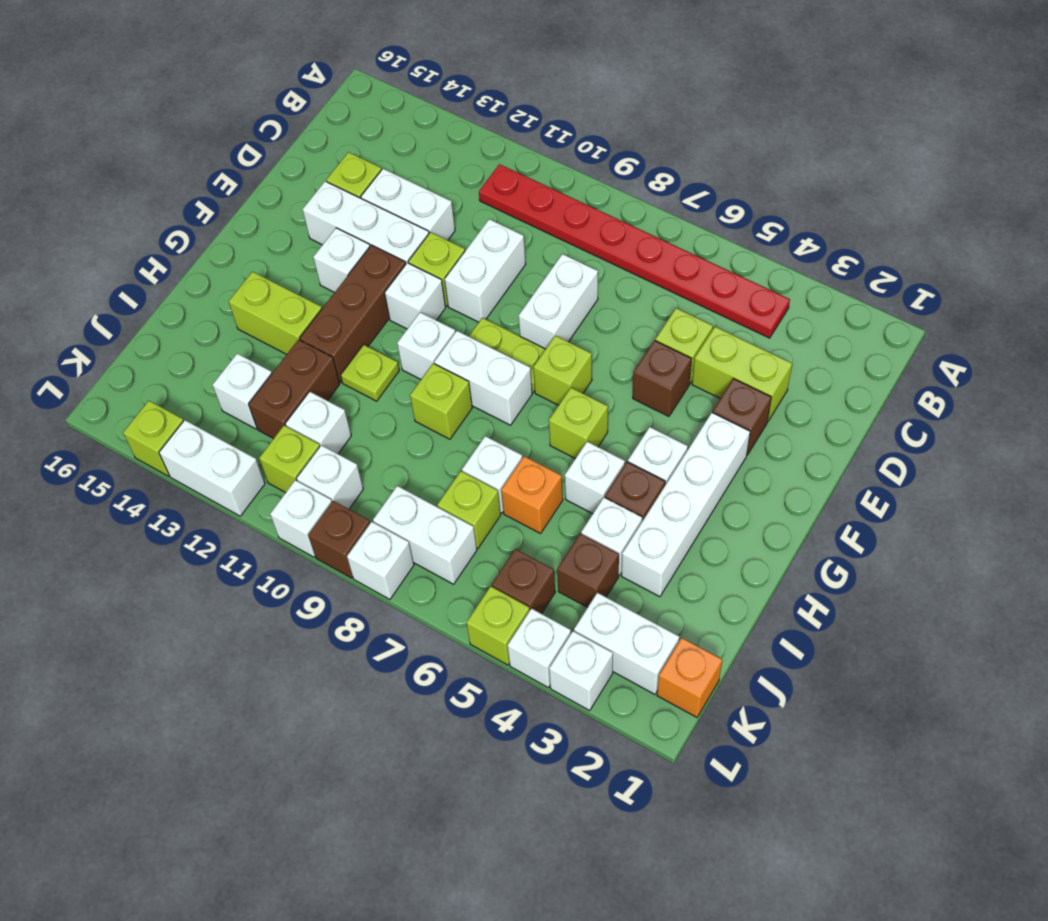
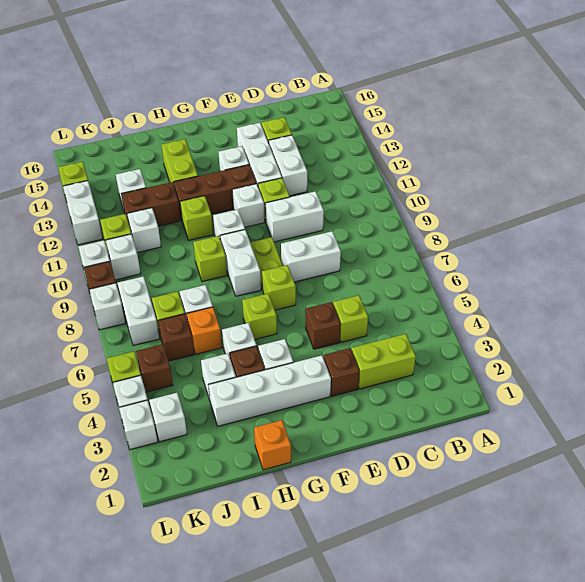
red 1x8 plate [479,164,790,338] -> none
lime 1x2 brick [692,327,792,422] -> lime 1x2 brick turned to [352,334,416,389]
lime 1x1 plate [341,345,399,401] -> lime 1x1 brick [180,196,213,240]
brown 1x1 brick [557,534,619,607] -> brown 1x1 brick moved to [158,314,194,361]
orange 1x1 brick [657,638,722,717] -> orange 1x1 brick moved to [254,420,291,470]
white 1x2 brick [574,593,679,694] -> white 1x1 brick [149,393,187,442]

